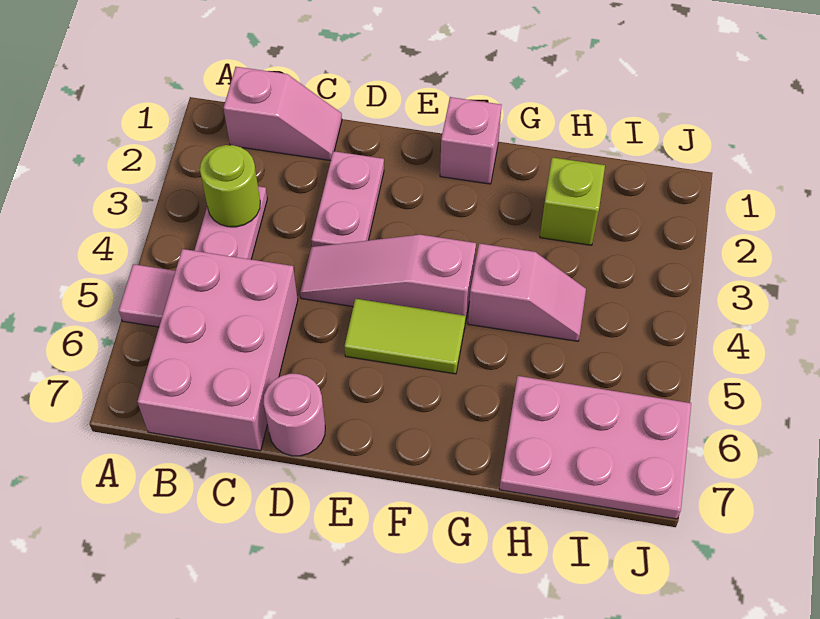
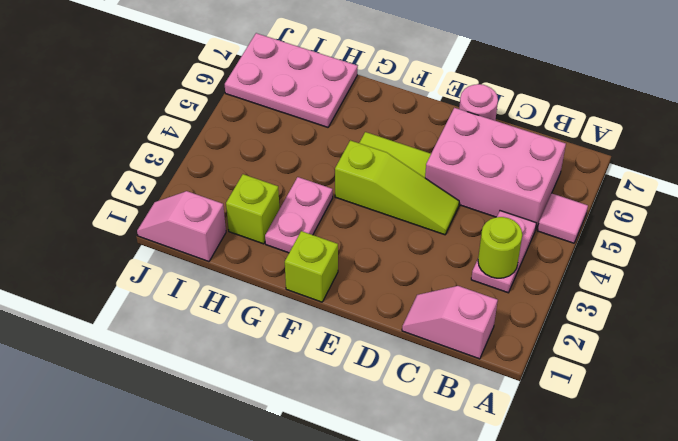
pink 2x3 brick [137,249,298,451] -> pink 2x3 brick turned to [425,108,566,230]
pink 1x2 plate [311,151,384,247] -> pink 1x2 plate moved to [265,177,333,253]
pink 1x3 slope [300,235,476,323] -> lime 1x3 slope [335,140,459,235]
pink 1x1 brick [440,97,502,184] -> lime 1x1 brick [285,231,338,302]
pink 1x2 slope [468,243,586,341] -> pink 1x2 slope moved to [137,191,226,262]

